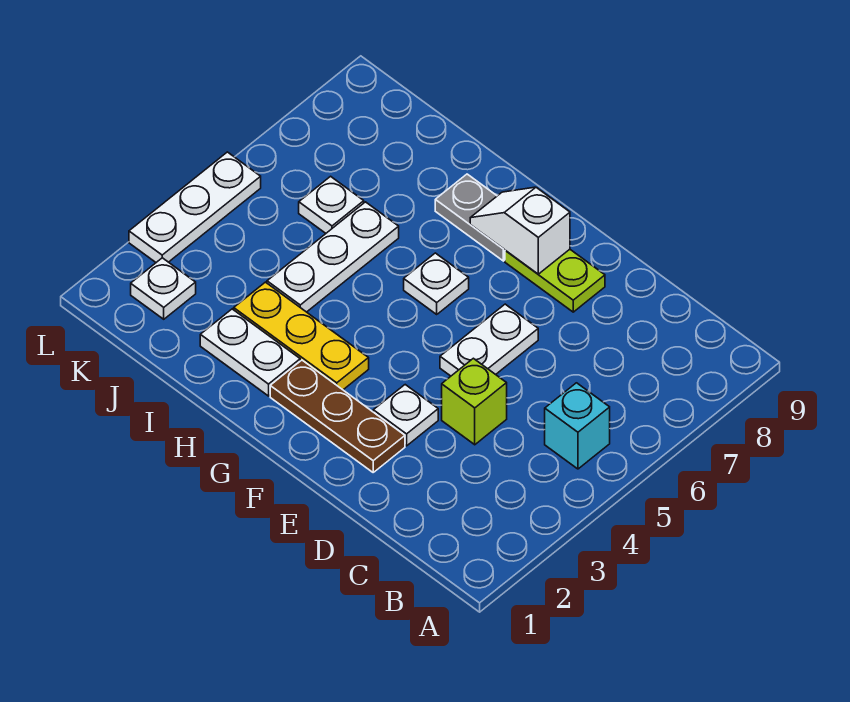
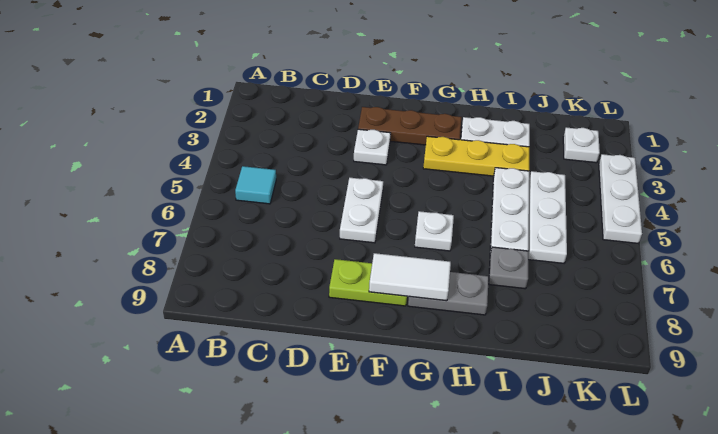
cyan 1x1 brick [545,383,610,469] -> cyan 1x1 tile [235,166,276,204]
lime 1x1 brick [442,358,507,445] -> none
white 1x2 slope [470,187,570,274] -> white 1x2 tile [369,253,451,301]
none -> grey 1x1 plate [489,247,528,289]
white 1x1 plate [299,176,364,233] -> white 1x3 plate [528,171,567,263]

